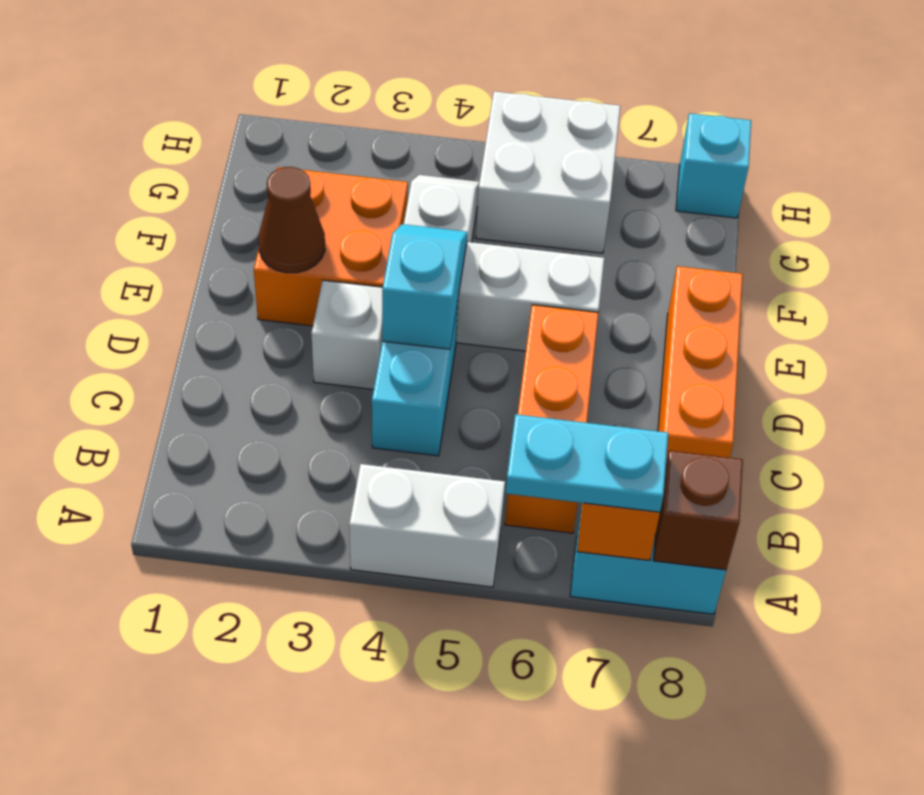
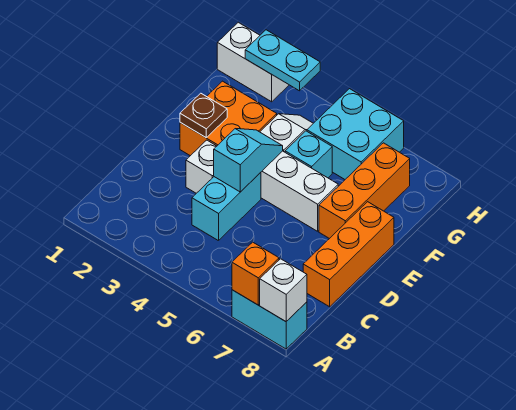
white 1x2 brick [349,464,505,587] -> white 1x2 brick moved to [217,22,289,102]
cyan 1x2 plate [506,414,668,512] -> cyan 1x2 plate moved to [245,30,320,91]
brown 1x1 brick [653,450,743,570] -> white 1x1 brick [260,259,307,321]
orange 1x3 brick [505,305,599,533] -> orange 1x3 brick moved to [319,143,410,239]
brown 1x1 cone [259,167,325,273] -> brown 1x1 plate [180,93,227,137]
white 2x2 brick [476,91,620,253] -> cyan 2x2 brick [307,89,404,179]
cyan 1x1 brick [676,113,751,218] -> cyan 1x1 brick moved to [285,131,332,178]

